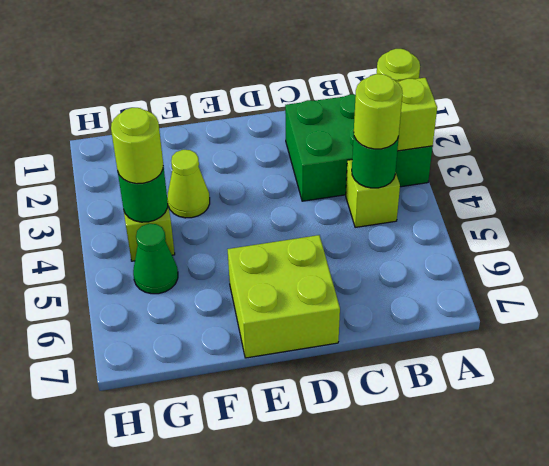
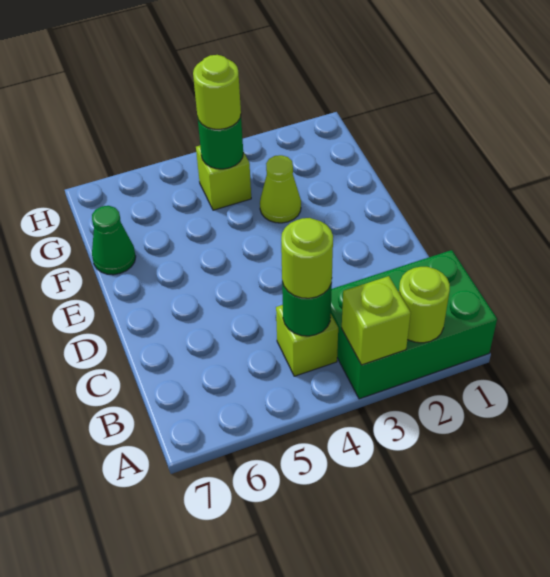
green 2x3 brick [285,94,433,201] -> green 2x3 brick turned to [331,250,497,399]
lime 2x2 brick [228,235,340,358] -> none
green 1x1 cone [133,224,178,294] -> green 1x1 cone moved to [92,206,136,275]

